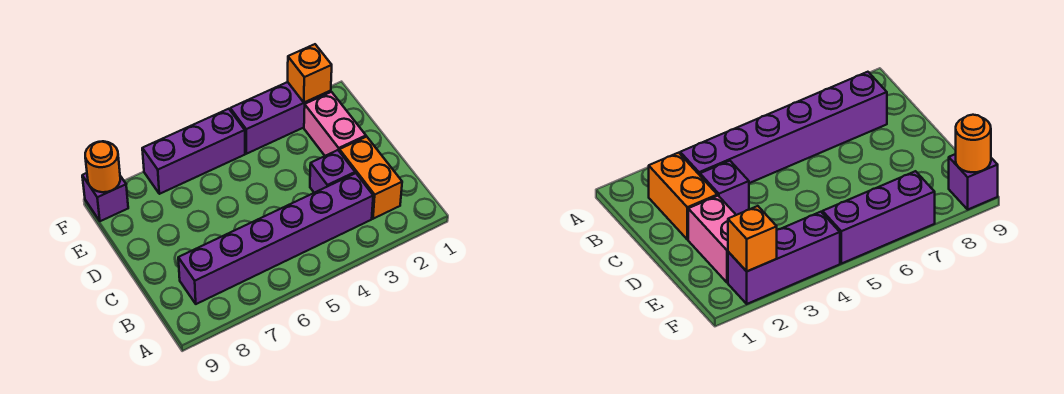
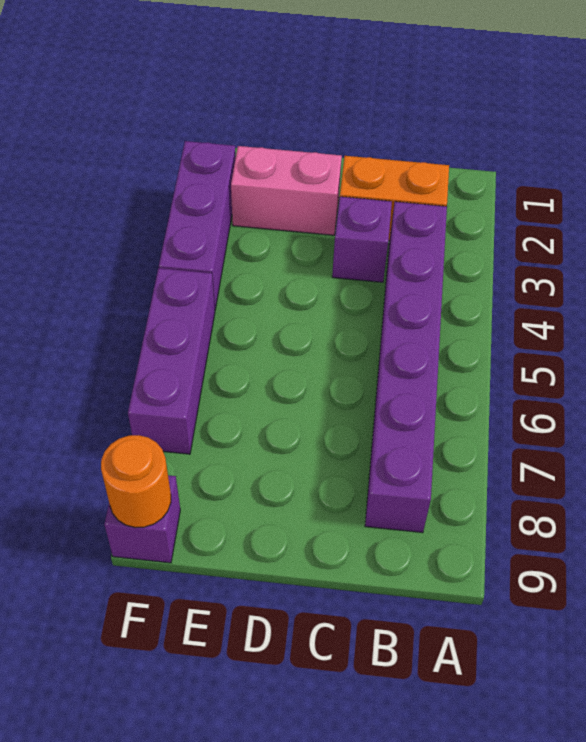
orange 1x1 brick [288,44,332,103] -> none

